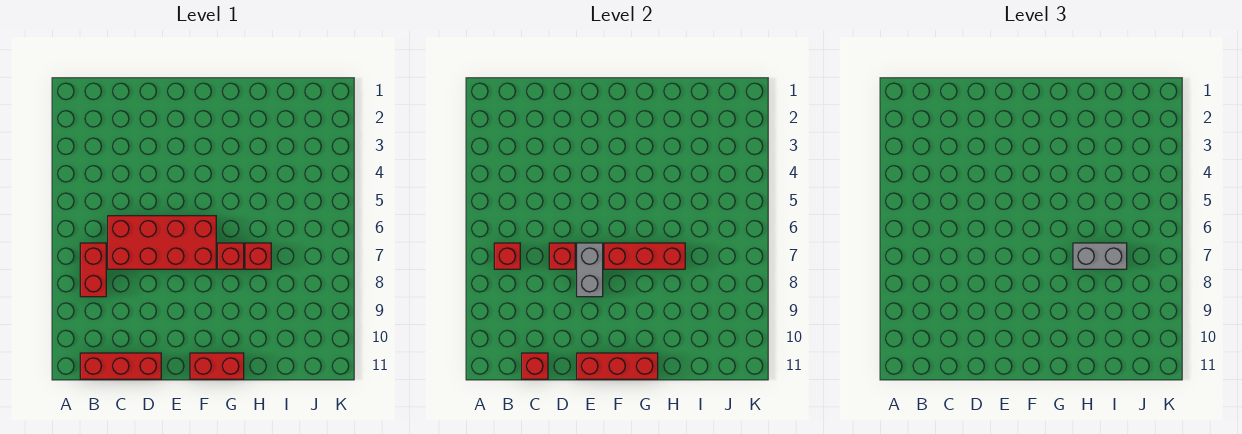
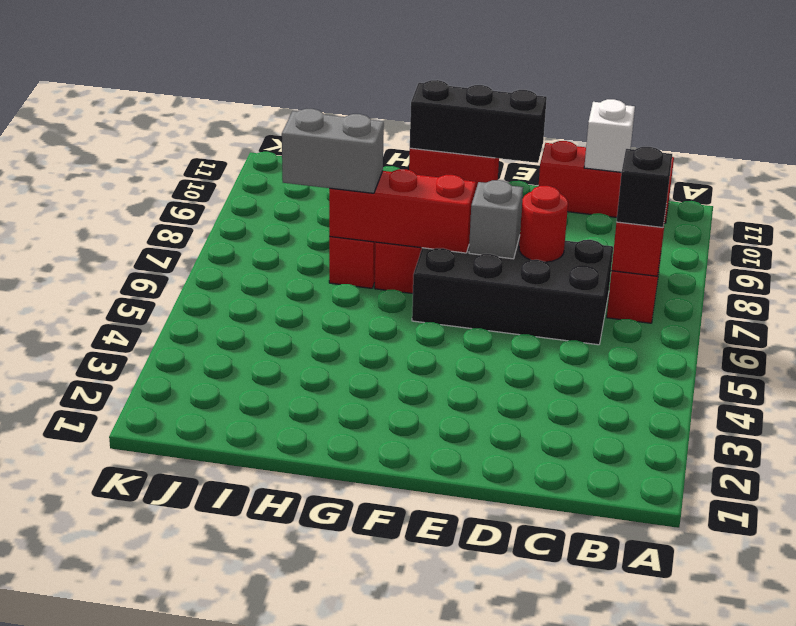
none -> black 1x1 brick [616,147,672,227]
red 2x4 brick [108,216,216,269] -> black 2x4 brick [412,236,613,345]
red 1x1 brick [522,353,548,379] -> white 1x1 brick [584,99,635,172]
red 1x1 brick [549,243,575,269] -> red 1x1 round brick [519,186,568,262]
grey 1x2 brick [577,243,603,297] -> grey 1x1 brick [469,180,523,259]
red 1x3 brick [577,353,658,379] -> black 1x3 brick [410,80,547,163]

